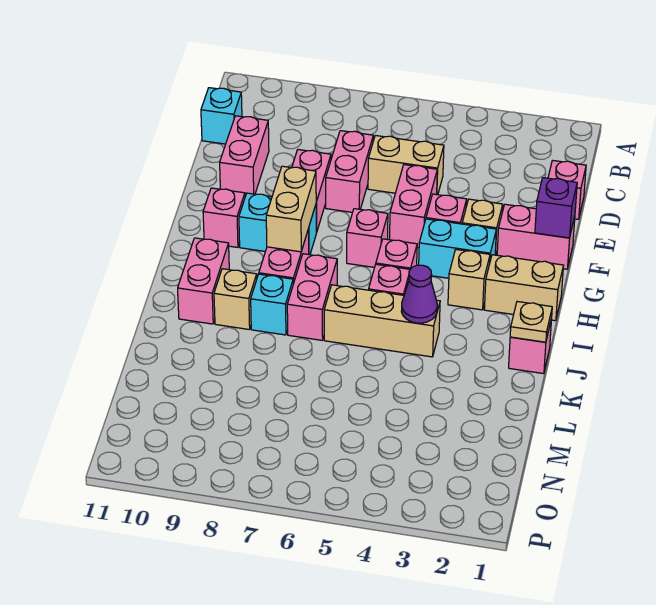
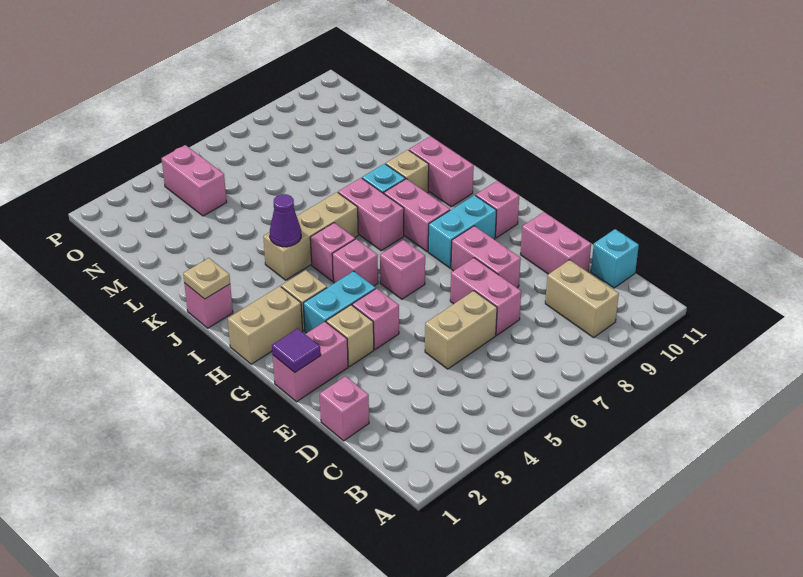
pink 1x2 brick [390,165,437,248] -> pink 1x2 brick moved to [162,145,227,216]
purple 1x1 brick [535,178,577,238] -> purple 1x1 tile [272,329,321,373]
tan 1x2 brick [266,166,316,252] -> tan 1x2 brick moved to [545,260,619,338]

